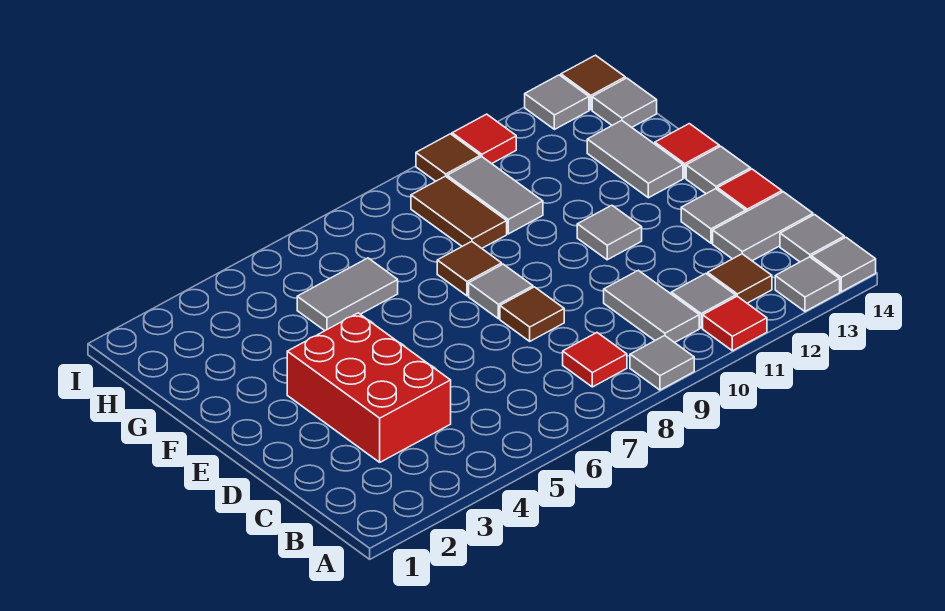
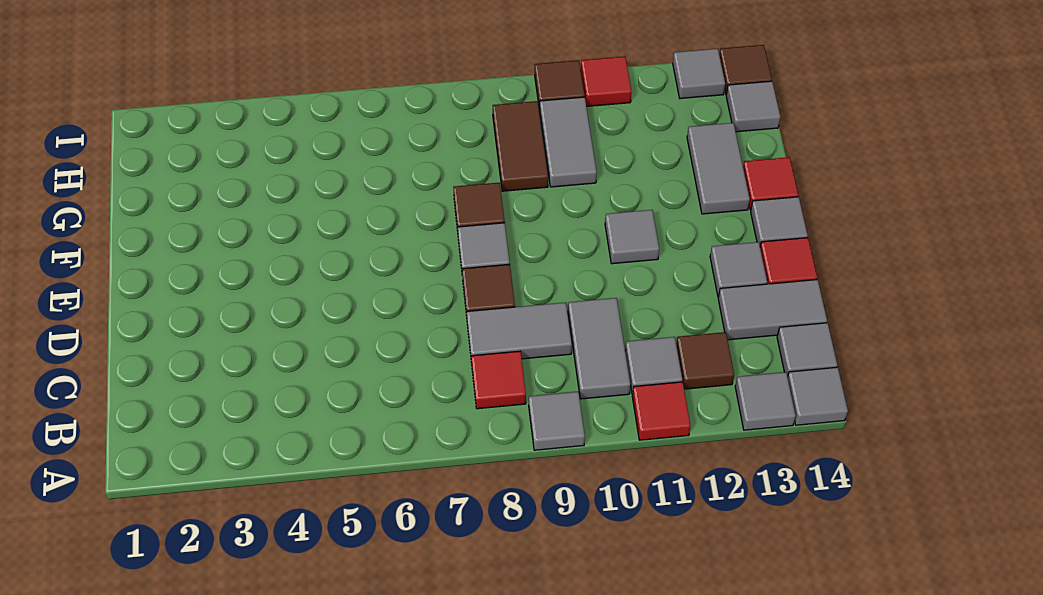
red 2x3 brick [287,313,451,462] -> none
grey 1x2 tile [297,258,398,331] -> grey 1x2 tile moved to [467,303,572,363]

